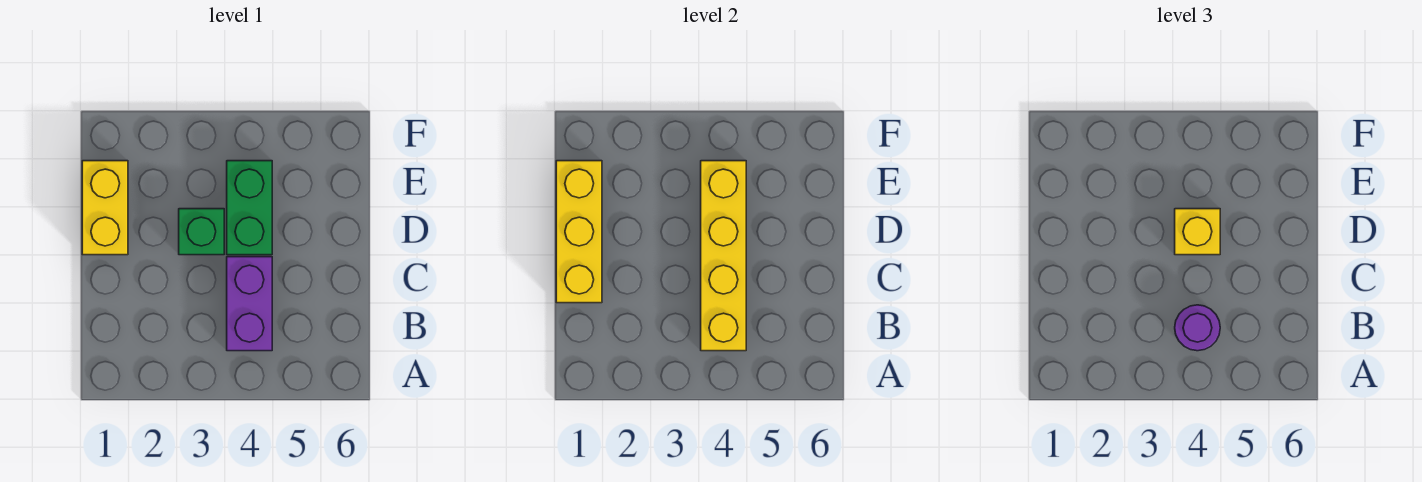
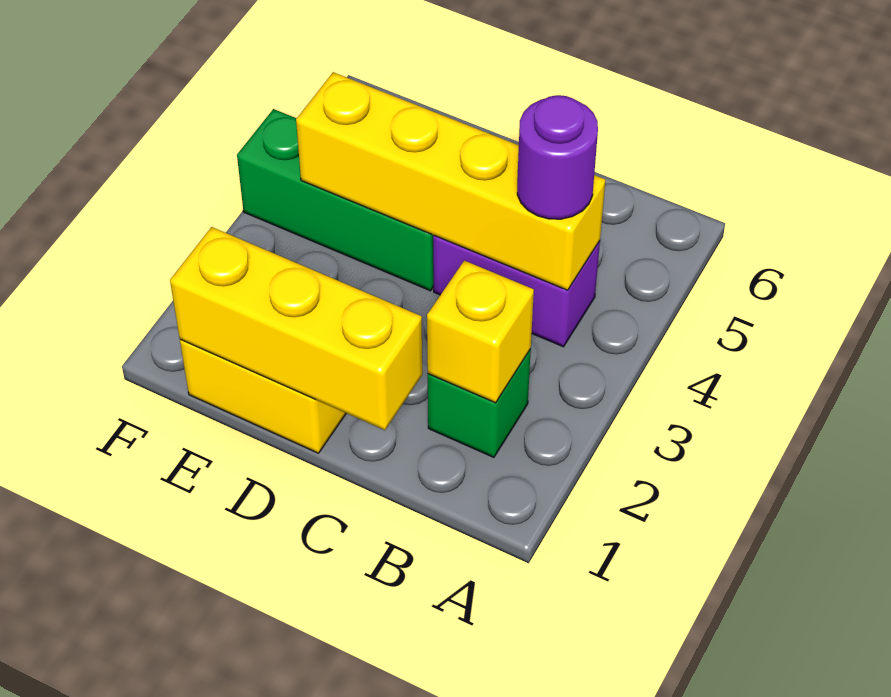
green 1x1 brick [179,209,224,255] -> green 1x1 brick moved to [428,349,531,457]
green 1x2 brick [227,161,272,255] -> green 1x3 brick [237,109,434,291]
yellow 1x1 brick [1175,209,1220,255] -> yellow 1x1 brick moved to [427,261,534,403]

